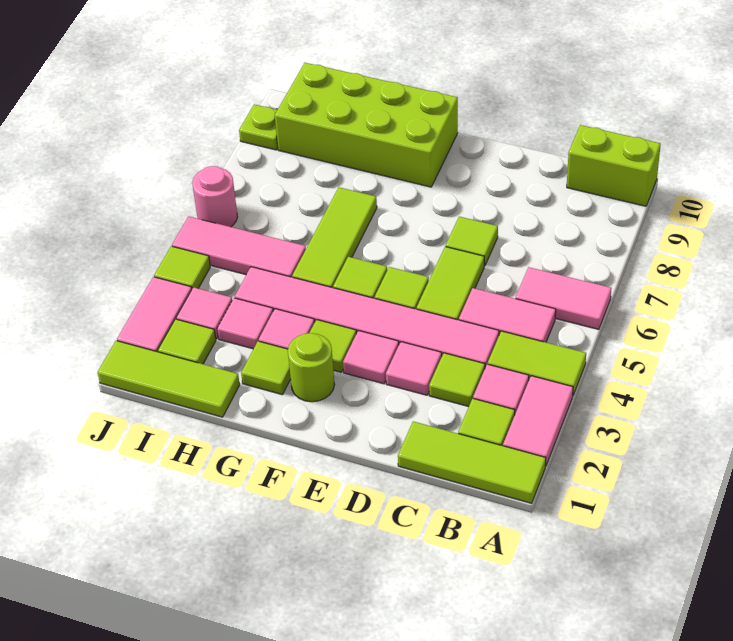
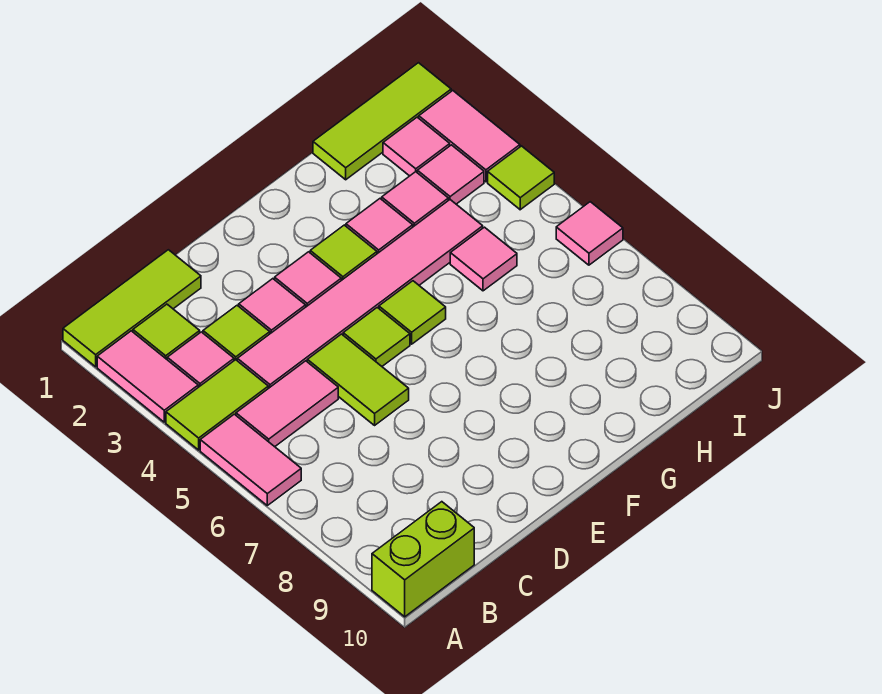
pink 1x2 tile [516,267,612,329] -> pink 1x2 tile turned to [200,414,301,505]
lime 1x1 tile [446,217,498,266] -> none
lime 1x1 round brick [288,333,335,402] -> none
lime 2x4 brick [275,63,458,187] -> none
lime 1x1 tile [241,341,291,395] -> none
lime 1x3 tile [292,187,377,288] -> none
pink 1x3 tile [172,217,306,277] -> pink 1x1 tile [450,227,517,291]
lime 1x1 tile [158,319,216,364] -> pink 1x1 tile [383,117,450,176]
pink 1x1 round brick [192,166,237,227] -> pink 1x1 tile [556,202,623,265]
lime 1x1 plate [239,104,278,150] -> none

